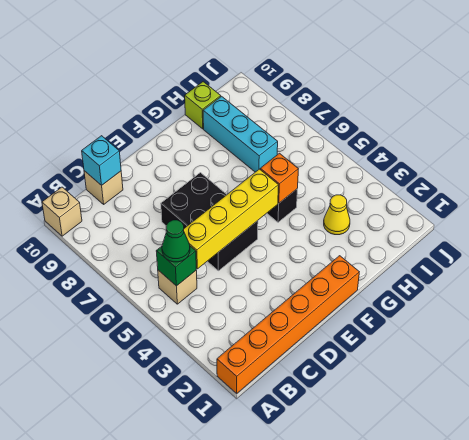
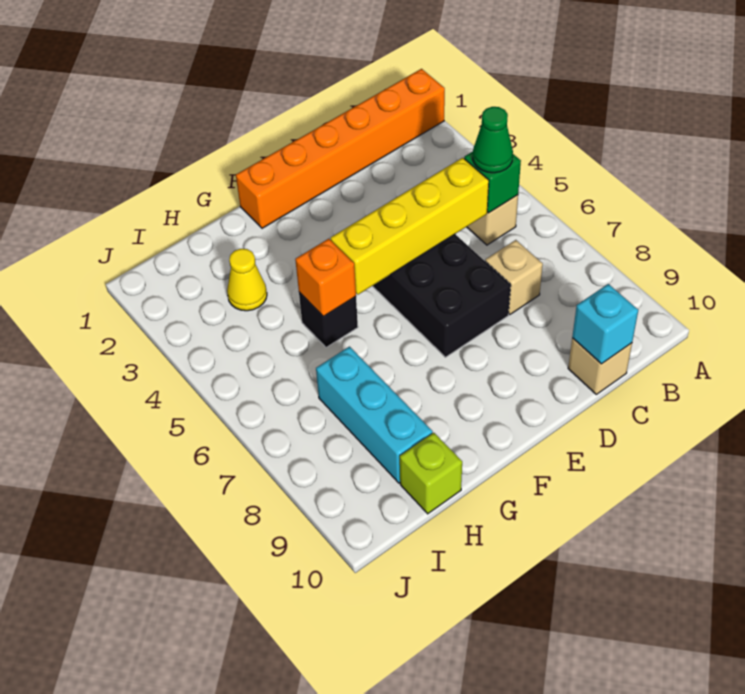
tan 1x1 brick [42,187,82,236] -> tan 1x1 brick moved to [485,240,543,315]

